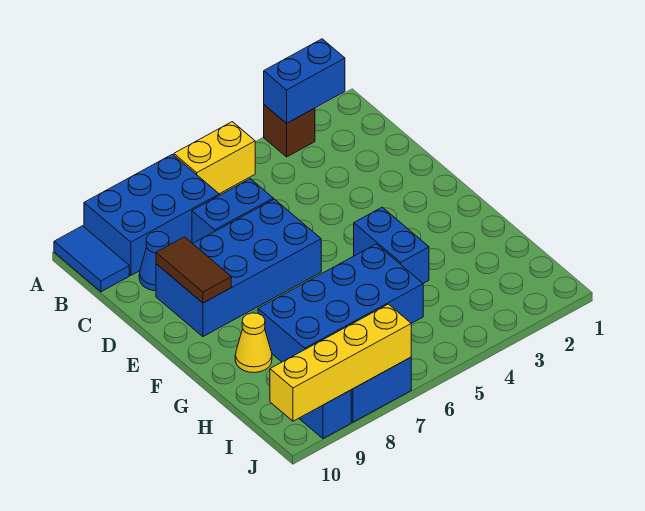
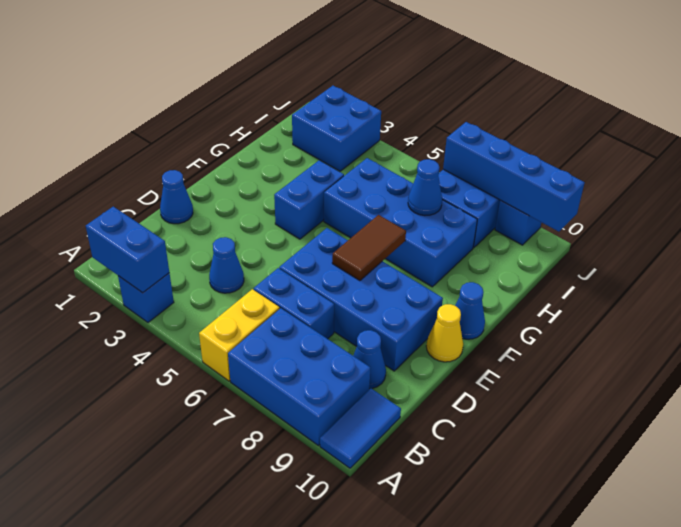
brown 1x1 brick [264,105,315,157] -> blue 1x1 brick [118,273,174,323]
yellow 1x2 brick [174,122,255,194] -> yellow 1x2 brick turned to [199,289,280,381]
none -> blue 1x1 cone [209,237,244,293]
none -> blue 1x1 cone [160,170,193,224]
brown 1x2 tile [156,237,231,303] -> brown 1x2 tile moved to [332,215,406,281]
none -> blue 1x1 cone [455,282,485,339]
yellow 1x1 cone [235,313,272,373] -> yellow 1x1 cone moved to [426,304,463,362]
none -> blue 1x1 cone [408,159,442,216]
none -> blue 2x2 brick [292,86,381,171]
yellow 1x4 brick [270,304,411,421] -> blue 1x4 brick [443,122,585,232]

